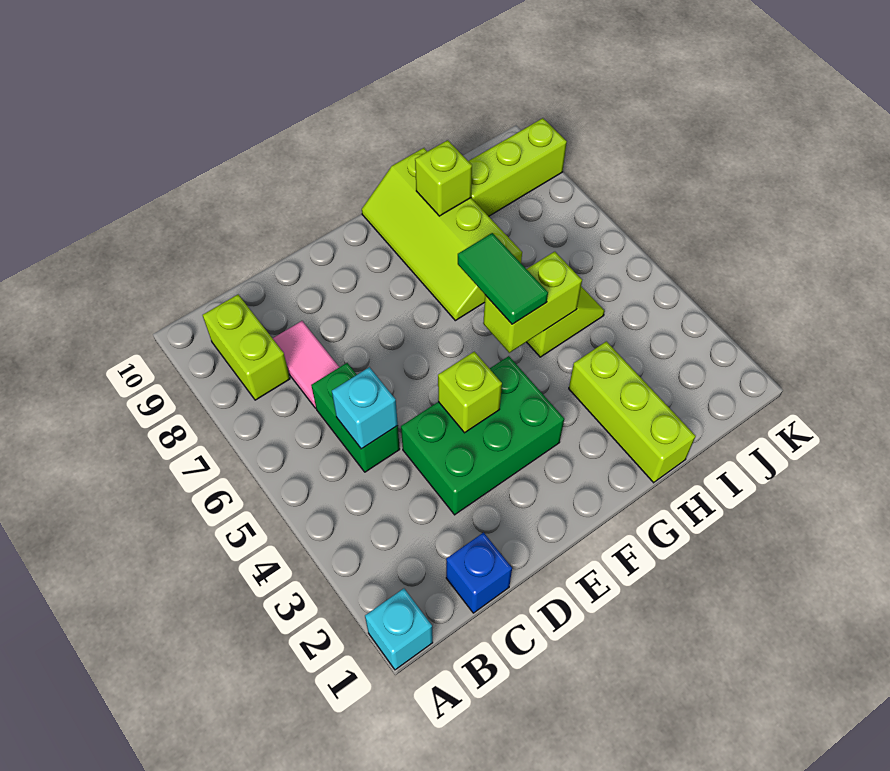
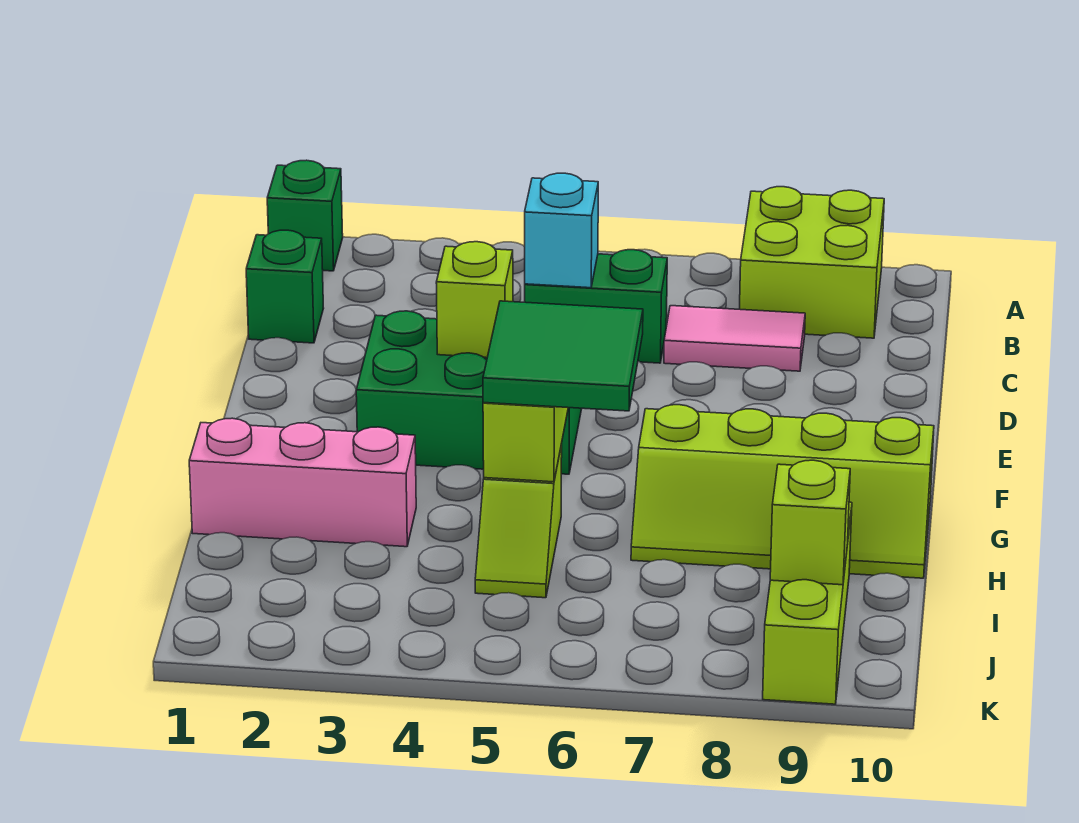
cyan 1x1 brick [365,589,433,670] -> green 1x1 brick [267,160,343,271]
lime 1x2 brick [203,295,290,400] -> lime 2x2 brick [740,187,884,338]
blue 1x1 brick [446,533,512,613] -> green 1x1 brick [246,230,324,343]
green 2x3 brick [401,356,564,515] -> green 2x3 brick turned to [356,311,582,474]
green 1x2 tile [458,233,548,324] -> green 2x2 tile [483,301,643,411]
lime 2x4 slope [362,148,522,321] -> lime 2x4 slope turned to [631,405,934,578]
lime 1x3 brick [569,341,696,483] -> pink 1x3 brick [189,418,416,547]
lime 1x1 brick [415,140,472,216] -> lime 1x1 brick moved to [770,460,850,585]

